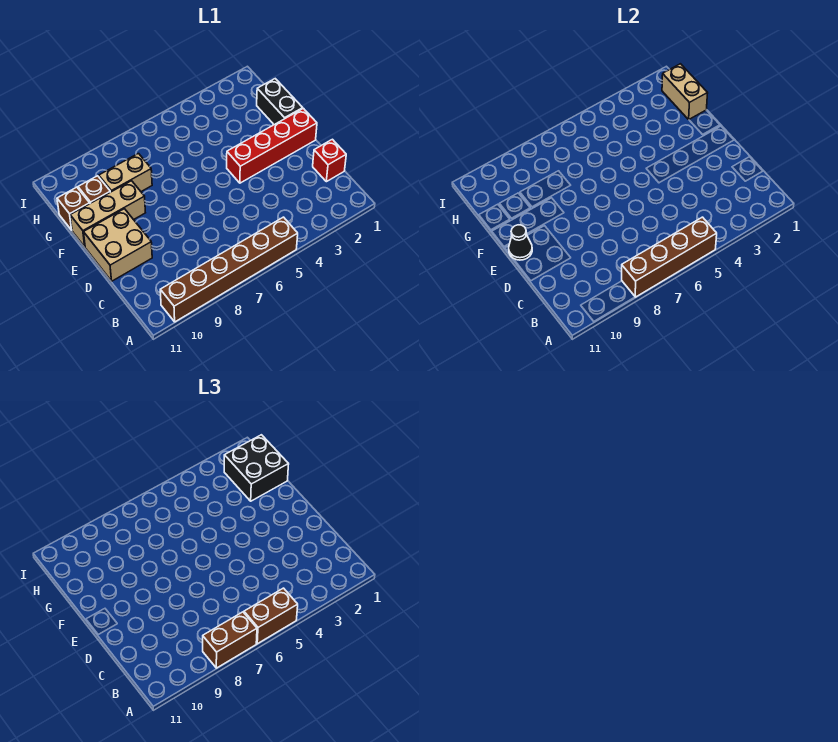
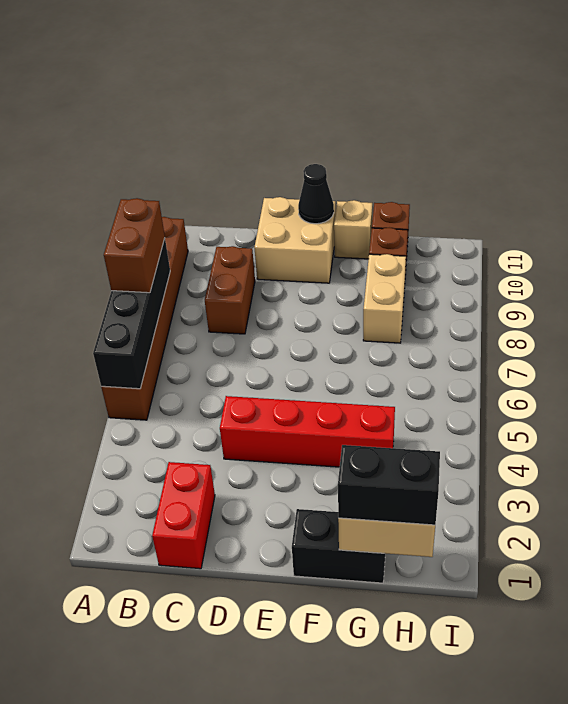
brown 1x4 brick [622,217,717,297] -> black 1x4 brick [93,238,170,389]
brown 1x2 brick [244,588,298,644] -> brown 1x2 brick moved to [205,246,255,334]
red 1x1 brick [313,139,346,182] -> red 1x2 brick [152,462,215,569]
red 1x4 brick [227,108,317,183] -> red 1x4 brick turned to [220,396,395,467]
tan 1x3 brick [70,181,145,247] -> tan 1x1 brick [334,200,372,259]
black 2x2 brick [224,435,289,501] -> black 1x2 brick [338,445,440,525]

